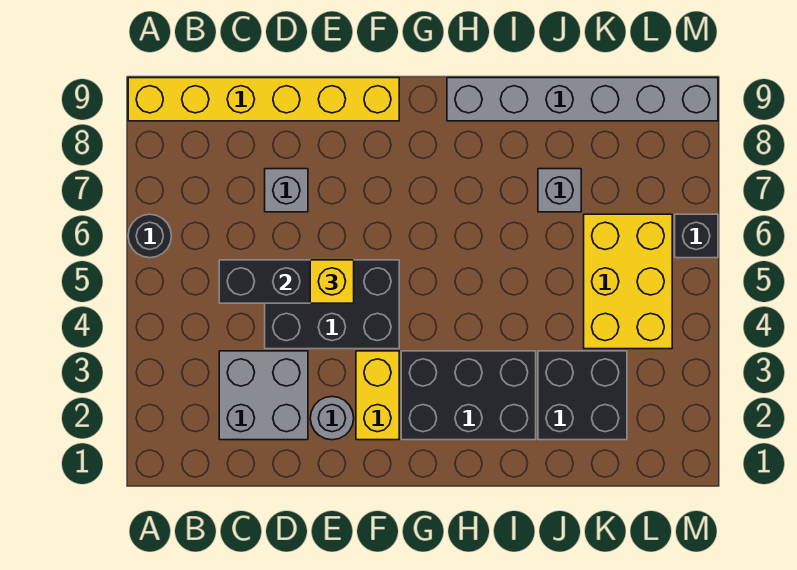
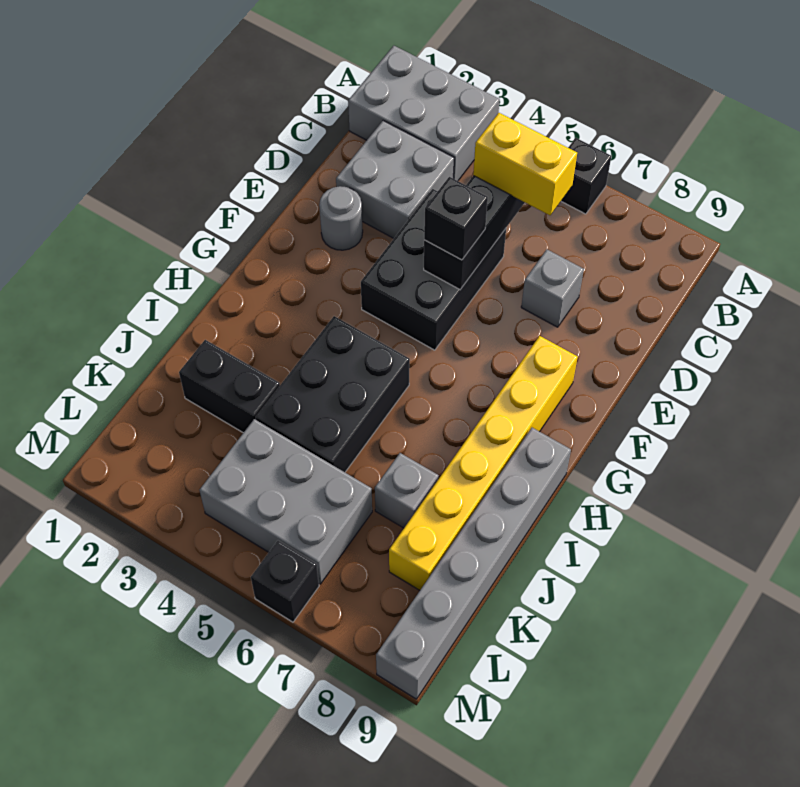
none -> grey 2x3 brick [348,46,500,181]
black 1x1 round brick [128,214,171,258] -> black 1x1 brick [561,138,611,214]
yellow 1x6 brick [128,78,399,121] -> yellow 1x6 brick moved to [389,336,578,590]
yellow 1x1 brick [310,260,354,303] -> black 1x1 brick [424,177,488,260]
yellow 1x2 brick [356,351,399,440] -> yellow 1x2 brick moved to [473,113,577,215]
black 2x3 brick [401,351,536,440] -> black 2x3 brick moved to [256,316,410,472]
black 2x2 brick [538,351,627,440] -> black 1x2 brick [179,340,280,433]
yellow 2x3 brick [584,214,672,349] -> grey 2x3 brick [199,419,372,584]

